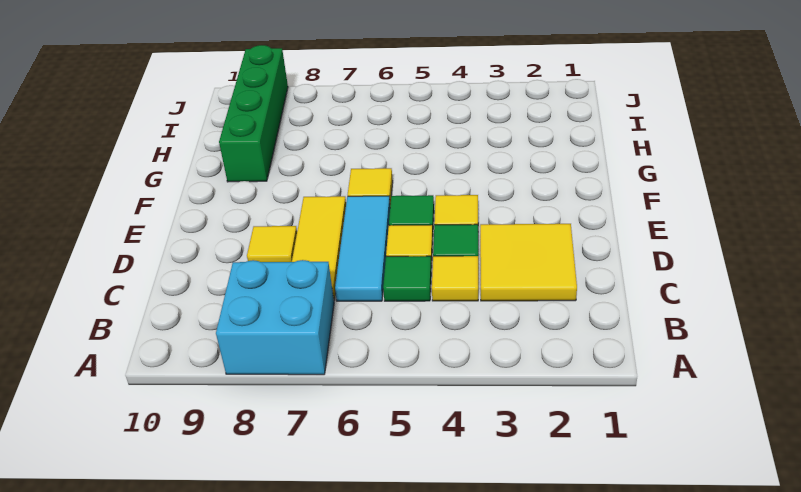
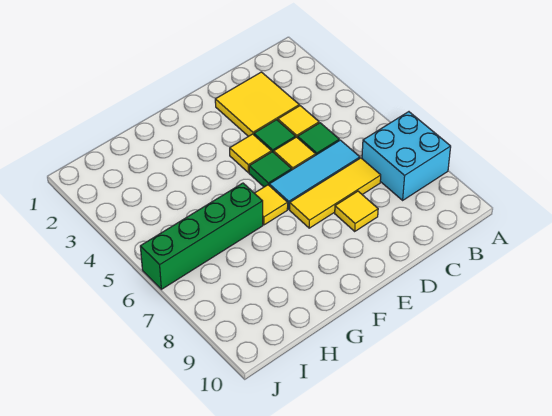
green 1x4 brick [219,45,288,182] -> green 1x4 brick moved to [140,183,263,289]

